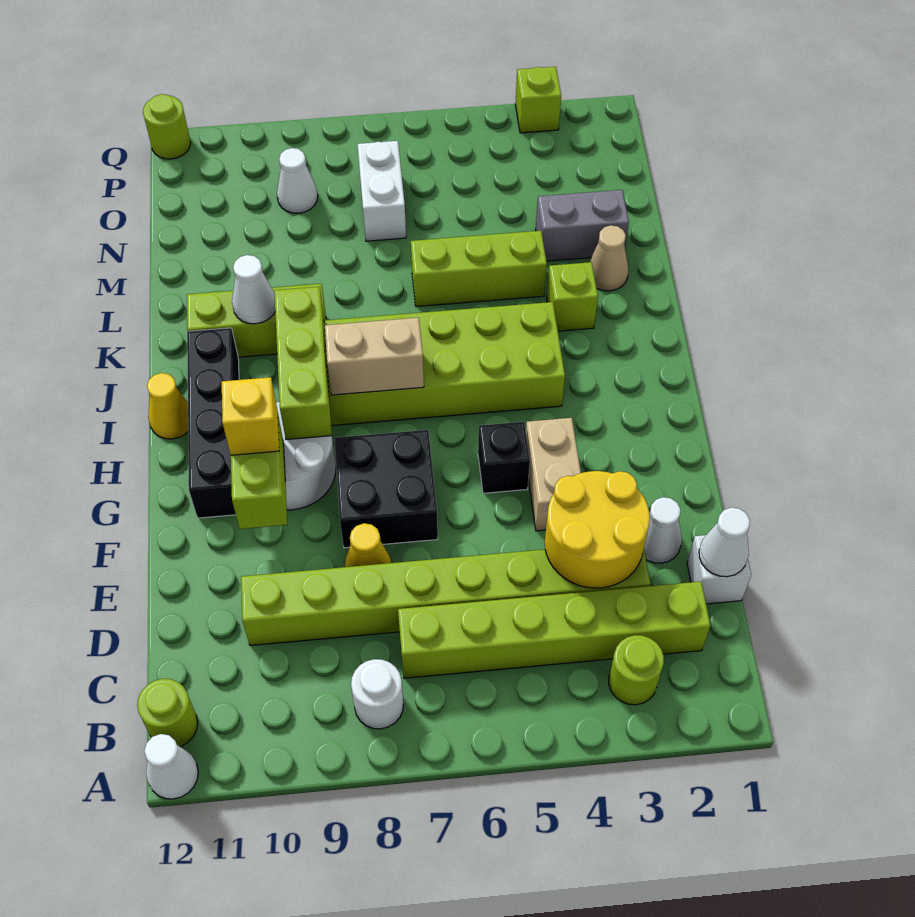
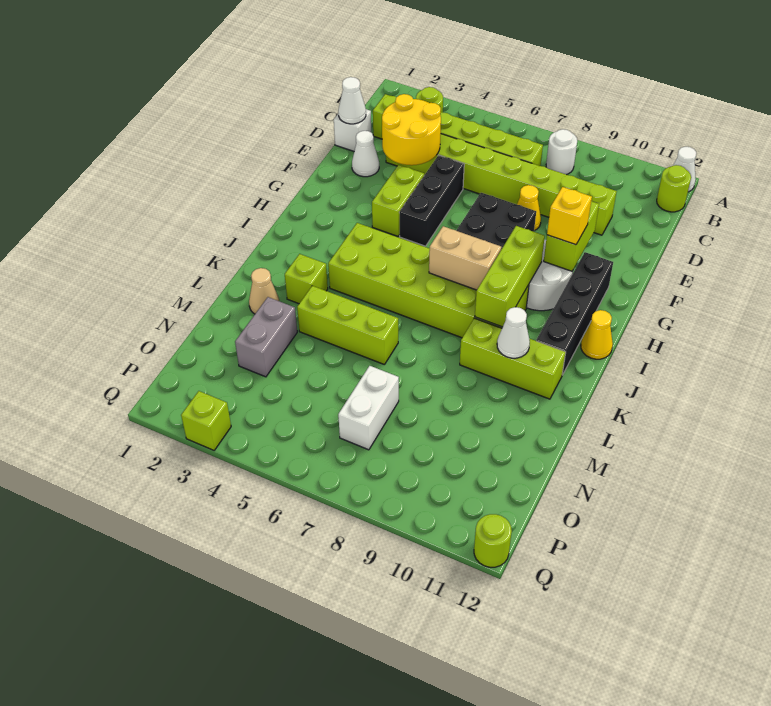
tan 1x2 brick [526,418,581,531] -> lime 1x2 brick [372,165,424,236]
black 1x1 brick [478,422,530,493] -> black 1x3 brick [399,155,464,246]
grey 1x2 brick [536,190,629,261] -> grey 1x2 brick turned to [235,297,297,377]
white 1x1 cone [277,148,318,213] -> none

